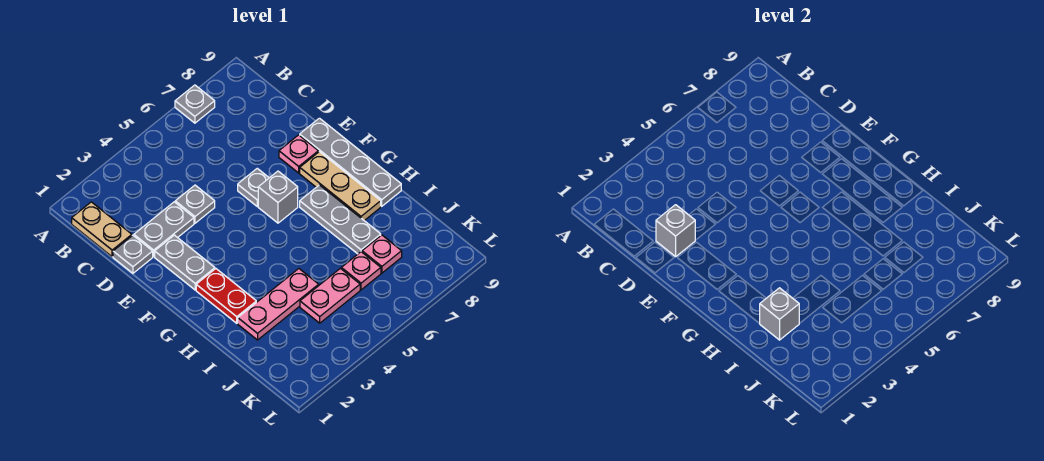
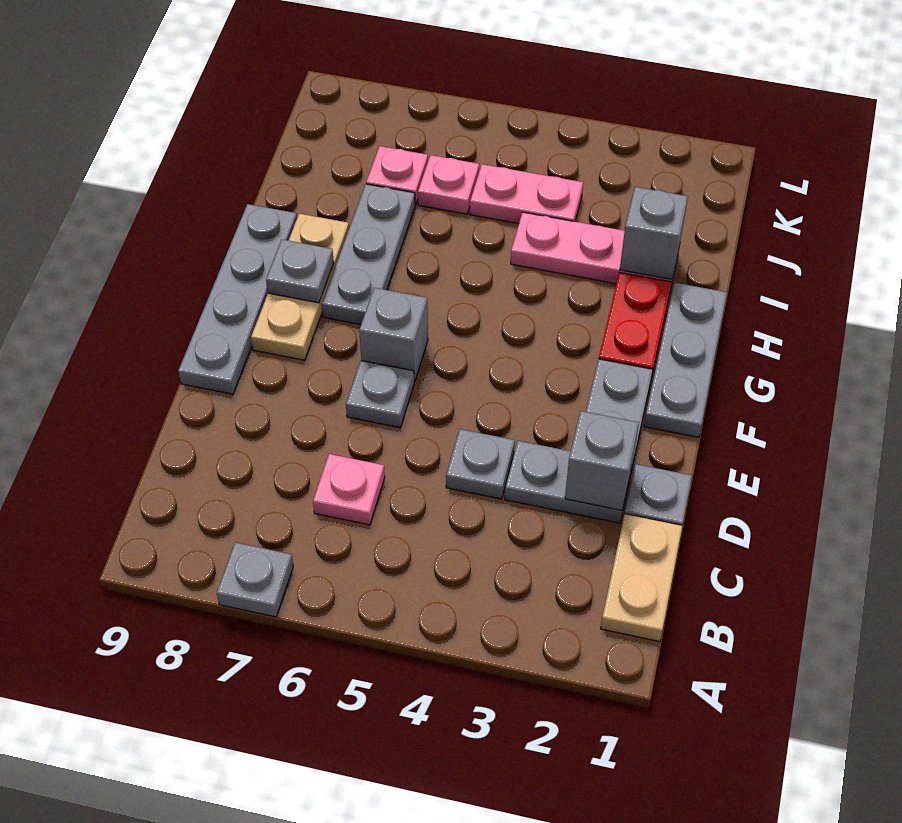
pink 1x1 plate [279,135,318,173] -> pink 1x1 plate moved to [313,454,385,525]
none -> grey 1x3 plate [644,283,727,437]
none -> grey 1x1 plate [266,240,334,303]

